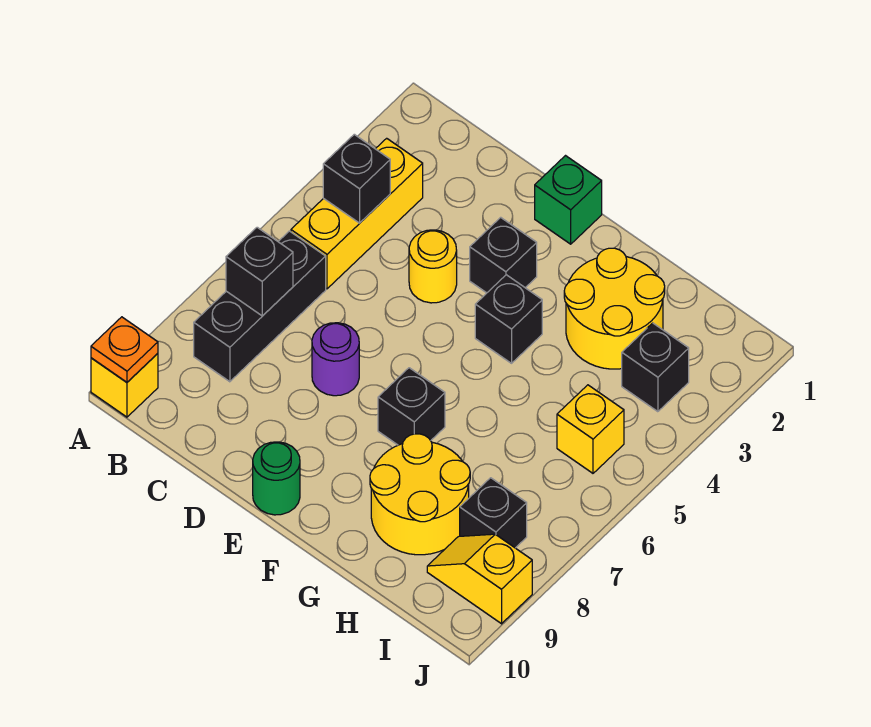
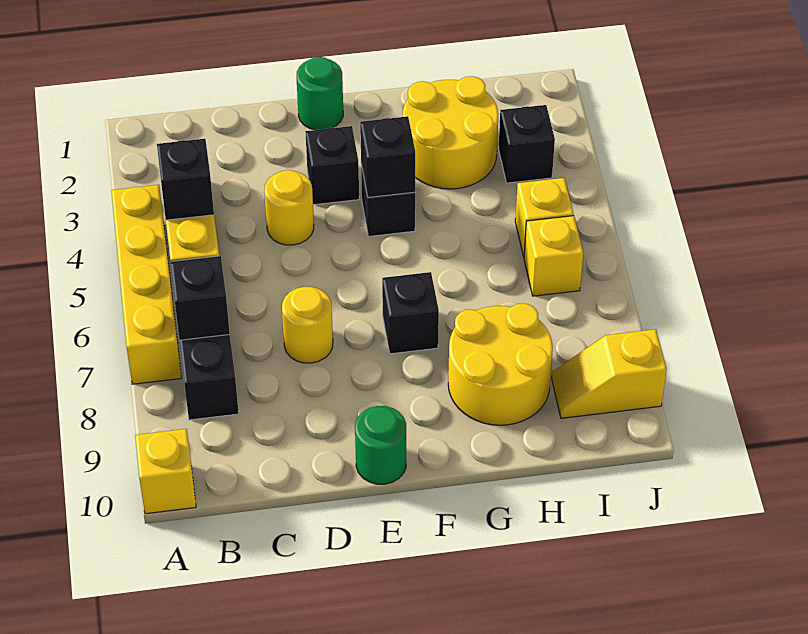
none -> yellow 1x4 brick [111,185,181,384]
orange 1x1 plate [91,317,158,382] -> none
purple 1x1 round brick [312,323,359,396] -> yellow 1x1 round brick [282,287,333,363]
green 1x1 brick [535,156,602,244] -> green 1x1 round brick [296,57,343,130]
none -> yellow 1x1 brick [524,216,583,296]
black 1x1 brick [460,478,527,548] -> black 1x1 brick moved to [360,116,415,198]

